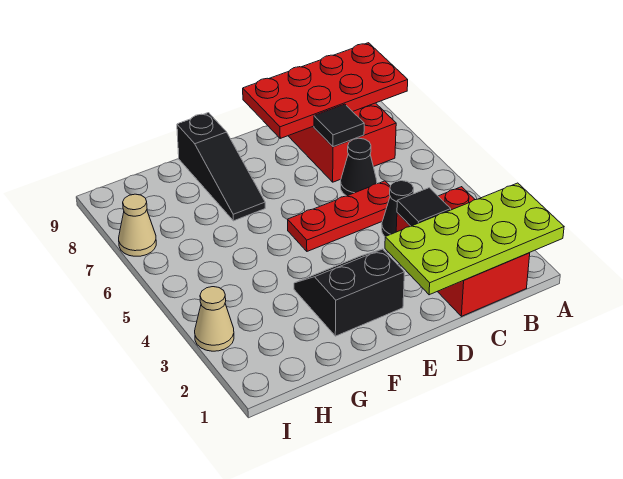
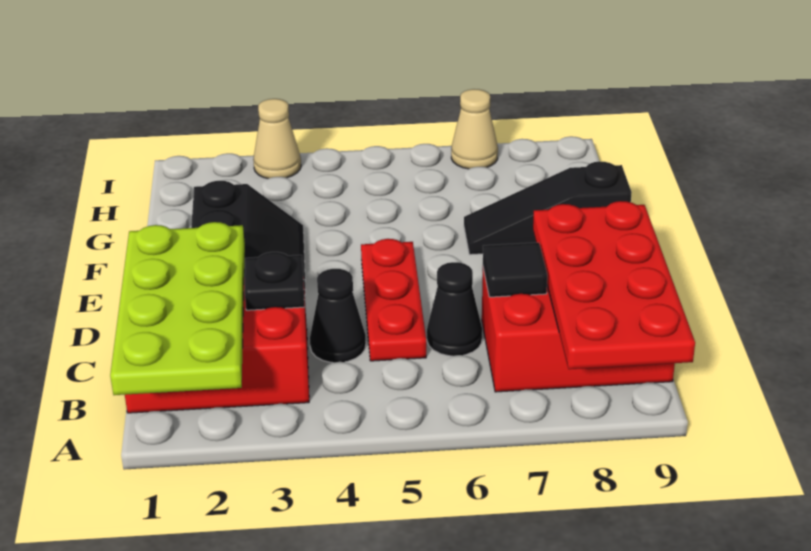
black 1x1 tile [397,188,451,226] -> black 1x1 plate [244,252,304,310]

